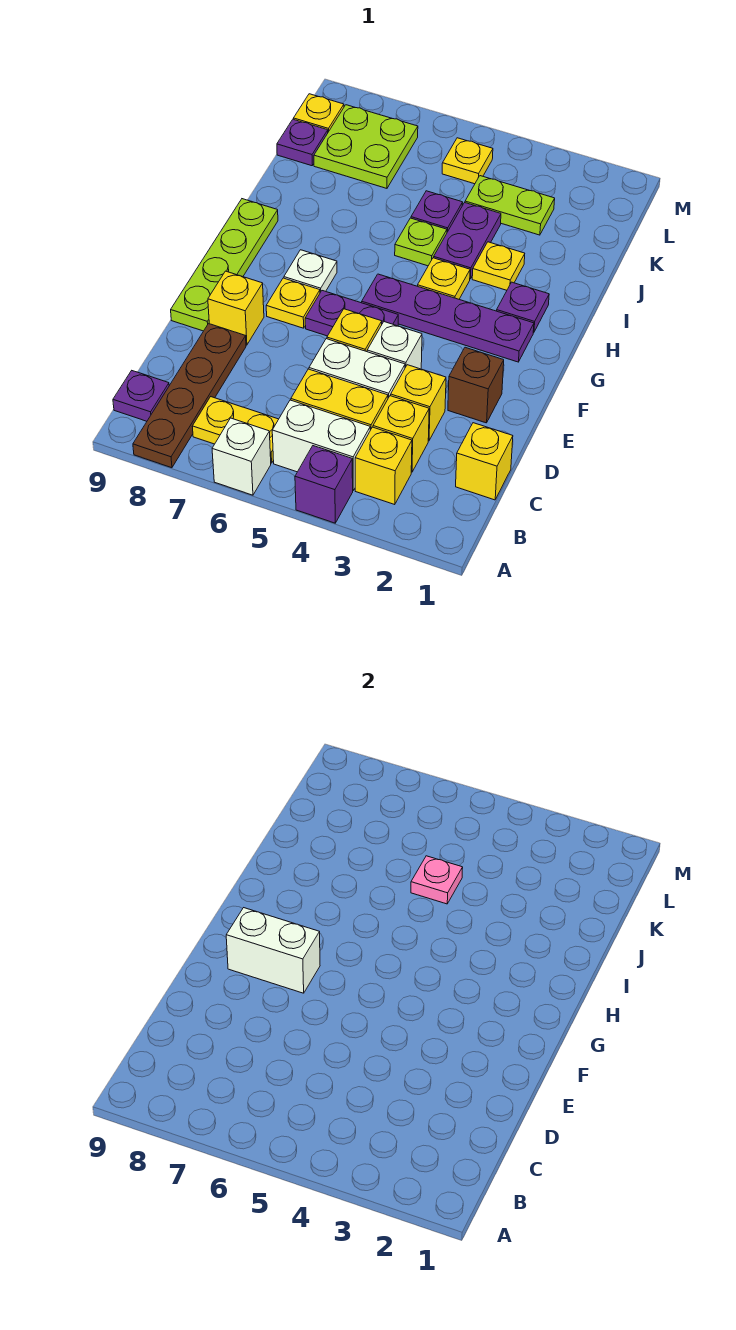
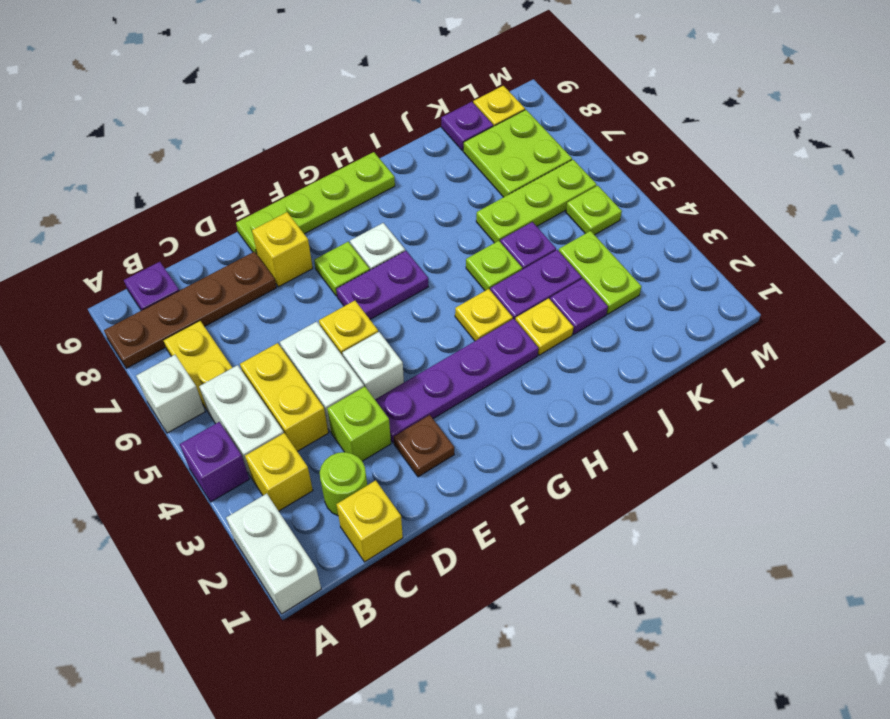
none -> lime 1x1 round brick [320,452,367,516]
yellow 1x1 brick [373,396,429,472] -> none
yellow 1x1 brick [391,365,446,441] -> lime 1x1 brick [327,387,391,461]
brown 1x1 brick [448,347,504,423] -> brown 1x1 plate [394,415,454,477]
purple 1x2 plate [305,291,398,336] -> purple 1x2 plate turned to [336,251,428,320]
yellow 1x1 plate [266,278,320,328] -> lime 1x1 plate [314,242,370,296]
white 1x2 brick [226,908,320,993] -> white 1x2 brick moved to [226,494,321,614]
purple 1x4 plate [362,274,534,362] -> purple 1x4 plate turned to [375,319,538,443]
purple 1x1 plate [497,282,549,333] -> purple 1x1 plate moved to [550,279,608,334]
pink 1x1 plate [411,856,463,904] -> none
none -> lime 1x3 plate [476,160,597,243]
yellow 1x1 plate [442,138,493,184] -> lime 1x1 plate [566,186,622,235]

